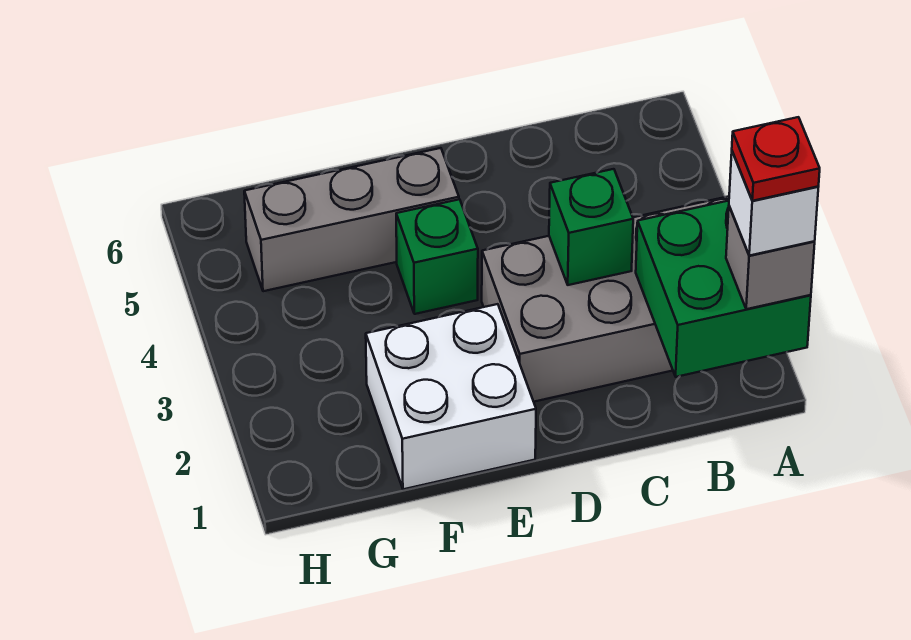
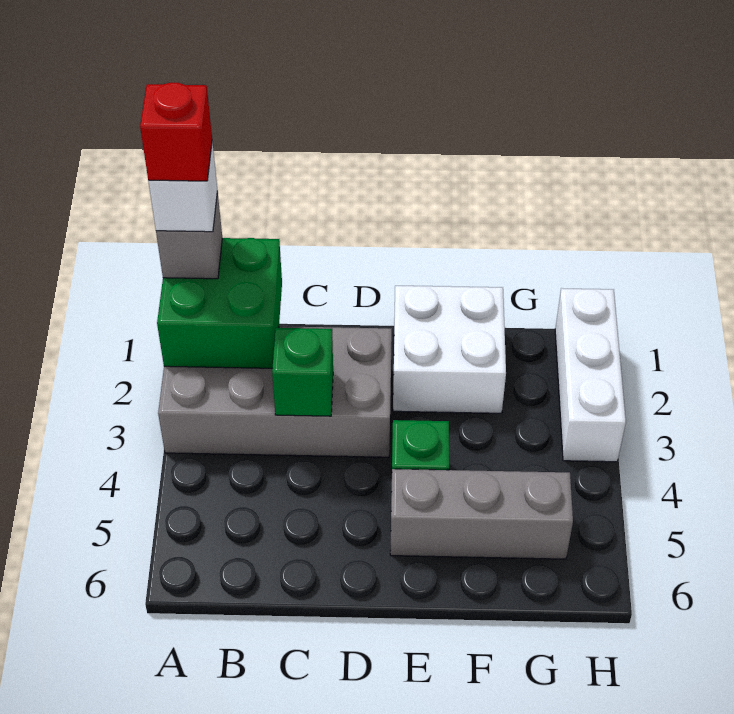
red 1x1 plate [732,117,820,201] -> red 1x1 brick [140,82,212,181]
none -> white 1x3 brick [555,288,626,462]

